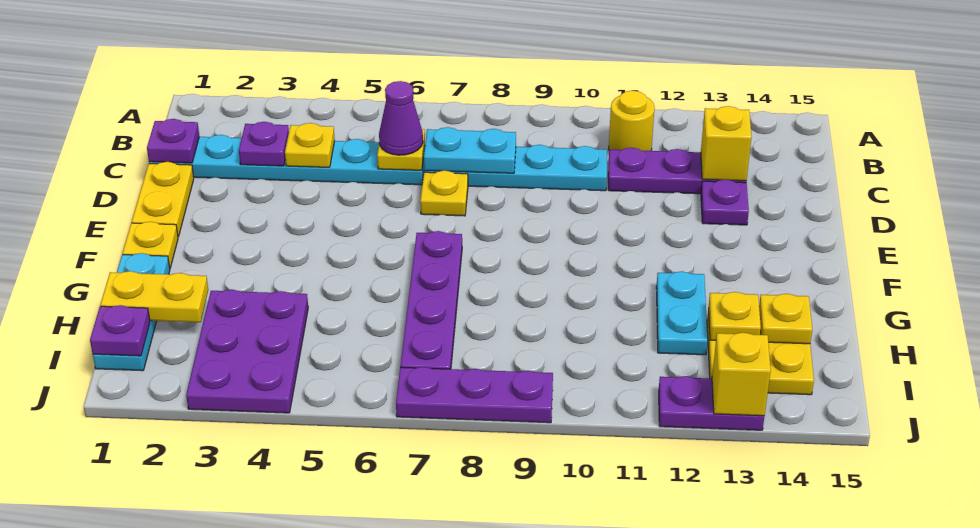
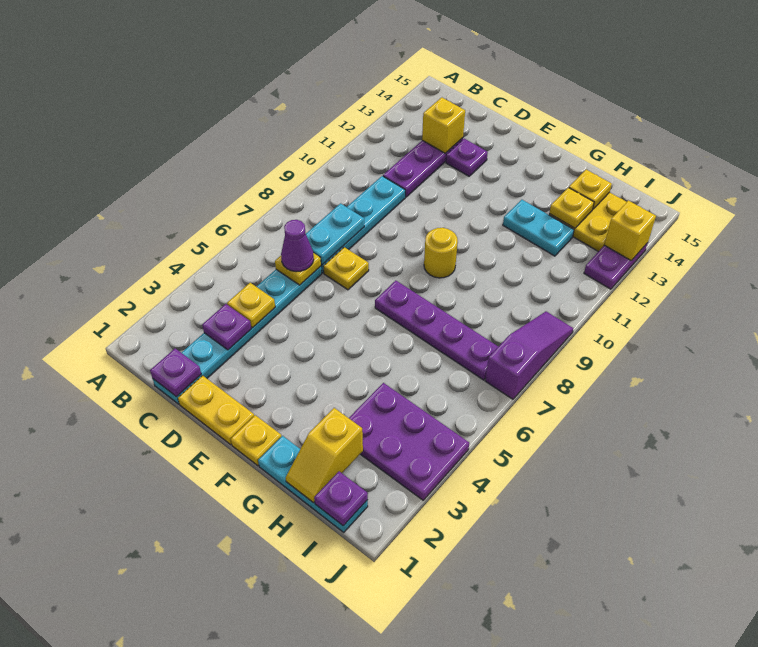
yellow 1x1 round brick [609,91,654,151] -> yellow 1x1 round brick moved to [424,228,458,278]
yellow 1x2 plate [100,271,208,322] -> yellow 1x2 slope [286,408,363,503]
purple 1x3 plate [396,367,553,423] -> purple 1x3 slope [485,311,573,399]

